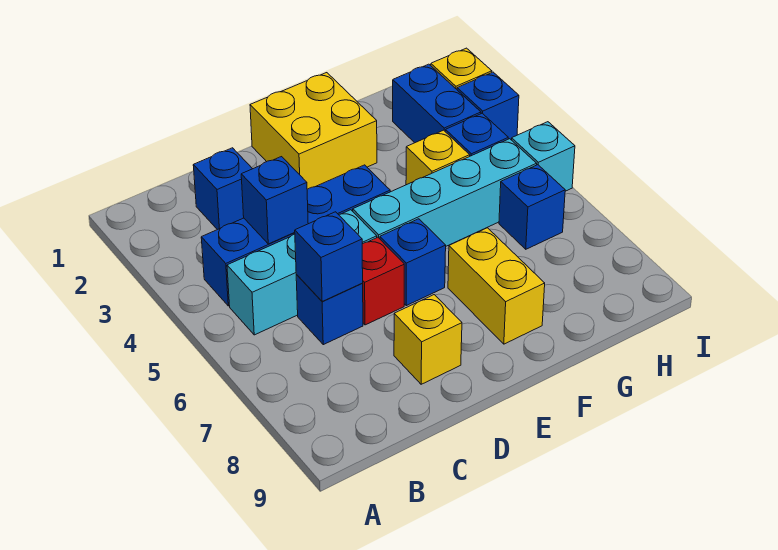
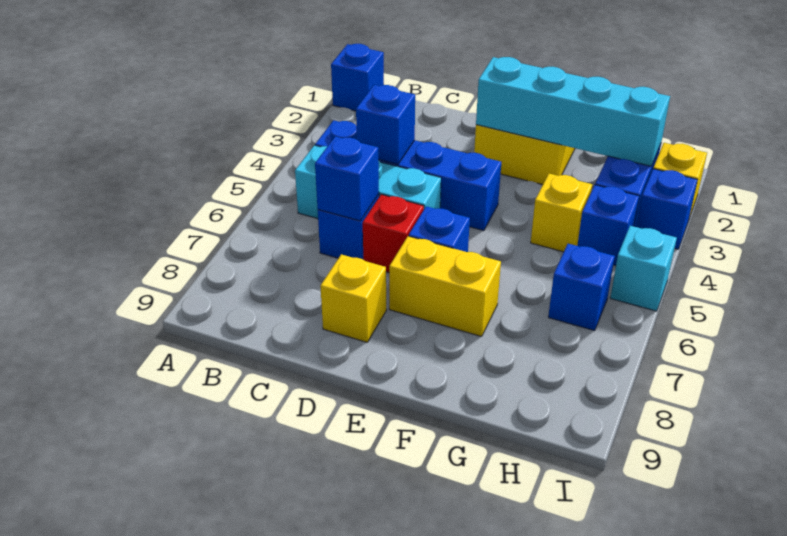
blue 1x1 brick [193,148,252,230] -> blue 1x1 brick moved to [331,44,384,111]
cyan 1x4 brick [353,139,537,246] -> cyan 1x4 brick moved to [476,57,670,166]
yellow 1x2 brick [448,228,545,344] -> yellow 1x2 brick turned to [389,236,501,336]

